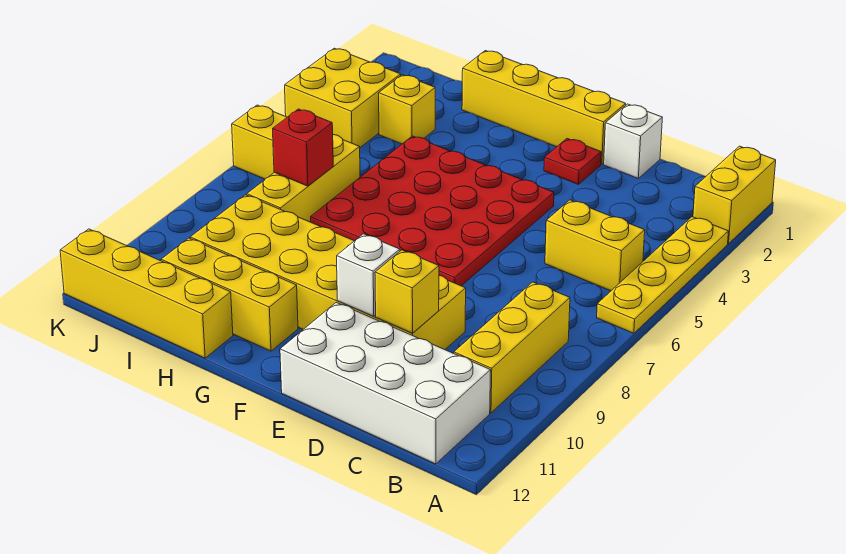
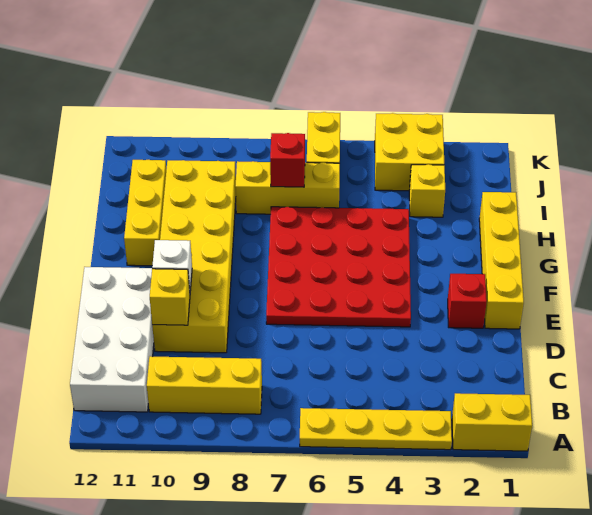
yellow 1x2 brick [545,200,645,291] -> none
white 1x1 brick [604,104,662,178] -> none
red 1x1 plate [544,139,601,184] -> red 1x1 brick [448,274,487,328]
yellow 1x4 brick [60,229,233,358] -> none

